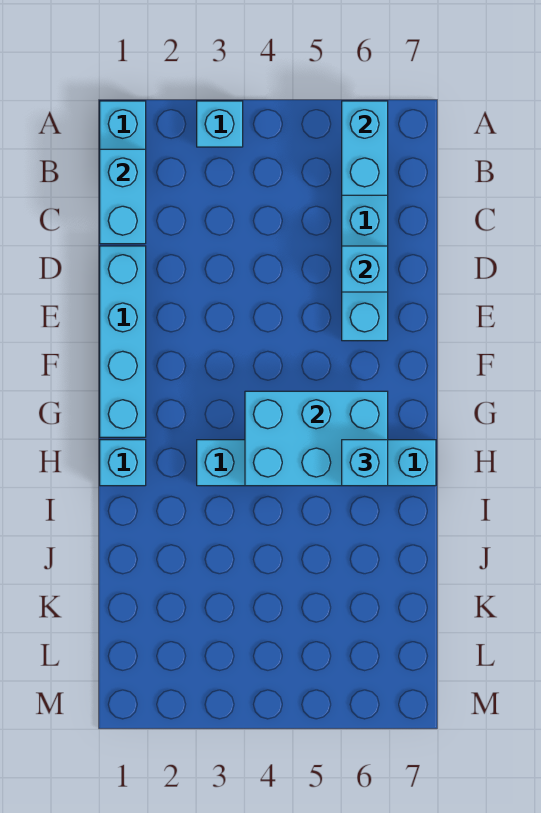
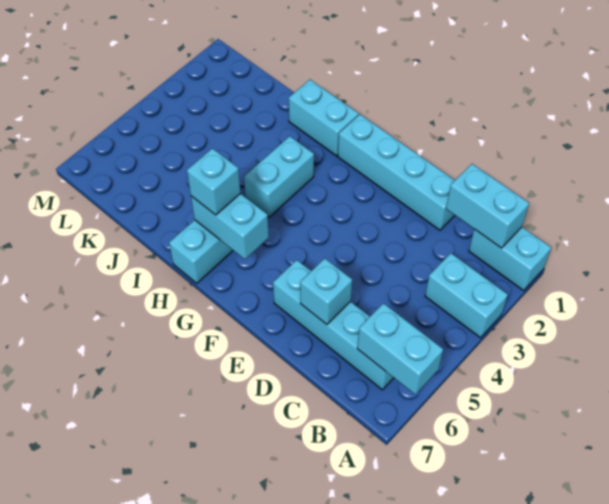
cyan 1x1 brick [197,101,243,147] -> cyan 1x2 brick [425,253,508,338]
cyan 2x3 brick [245,391,388,486] -> cyan 1x2 brick [191,194,269,259]
cyan 1x1 brick [100,440,146,486] -> cyan 1x2 brick [289,80,359,156]

